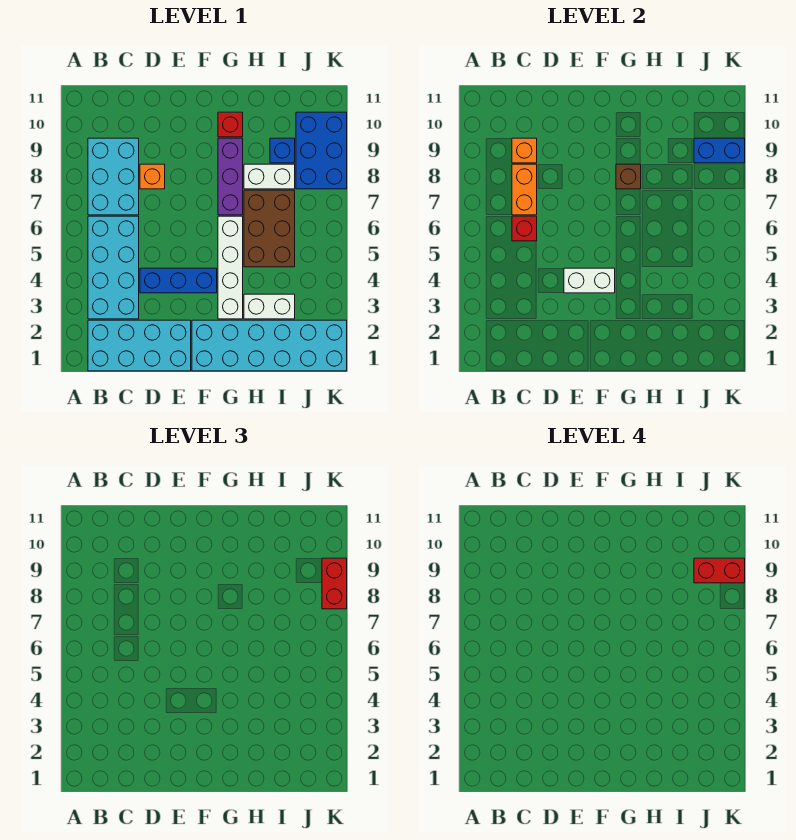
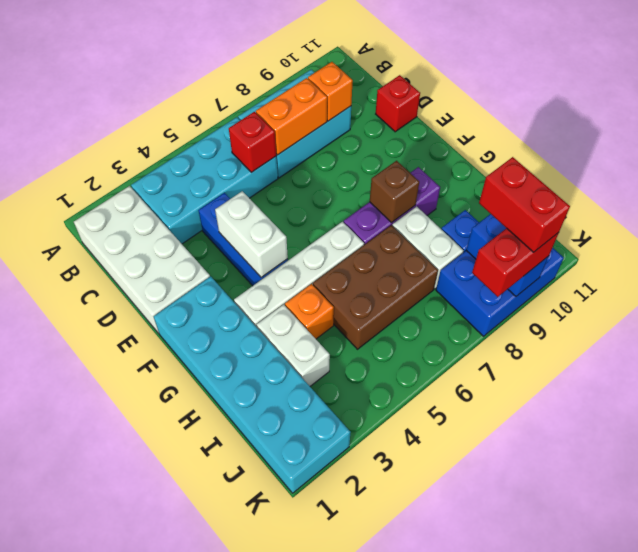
cyan 2x4 brick [88,320,191,371] -> white 2x4 brick [74,186,210,333]
orange 1x1 brick [140,164,165,189] -> orange 1x1 brick moved to [285,284,334,339]
red 1x1 brick [218,112,243,137] -> red 1x1 brick moved to [376,75,420,132]

